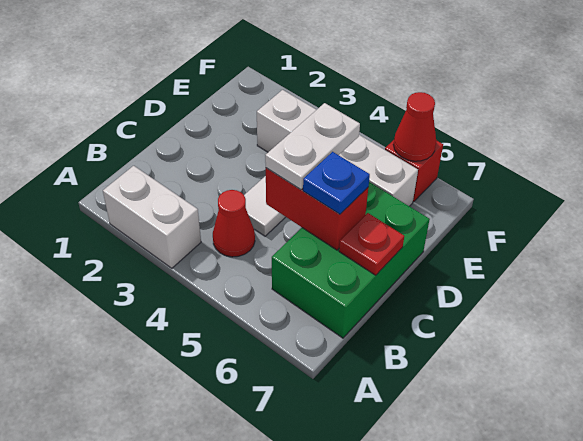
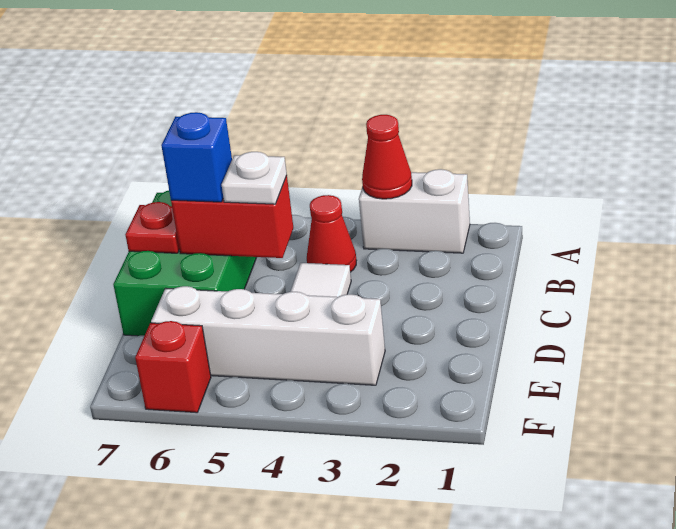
white 1x2 plate [265,103,360,190] -> white 1x1 plate [222,152,287,204]
blue 1x1 plate [303,152,370,214] -> blue 1x1 brick [161,112,232,202]
red 1x1 cone [393,92,436,161] -> red 1x1 cone moved to [362,115,412,199]

